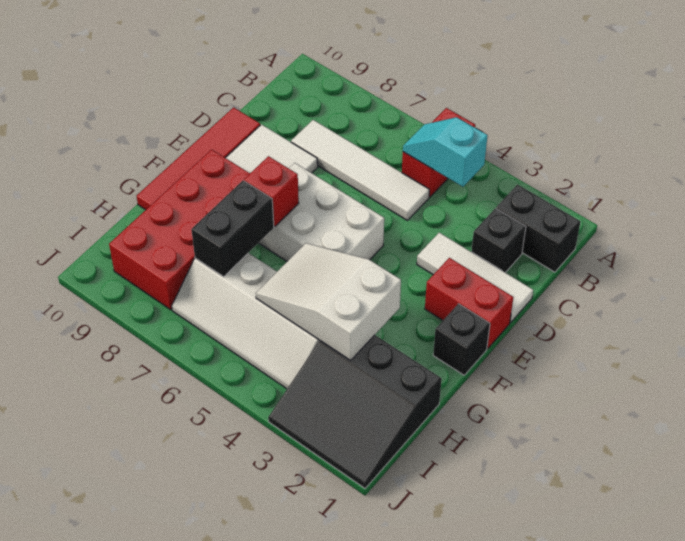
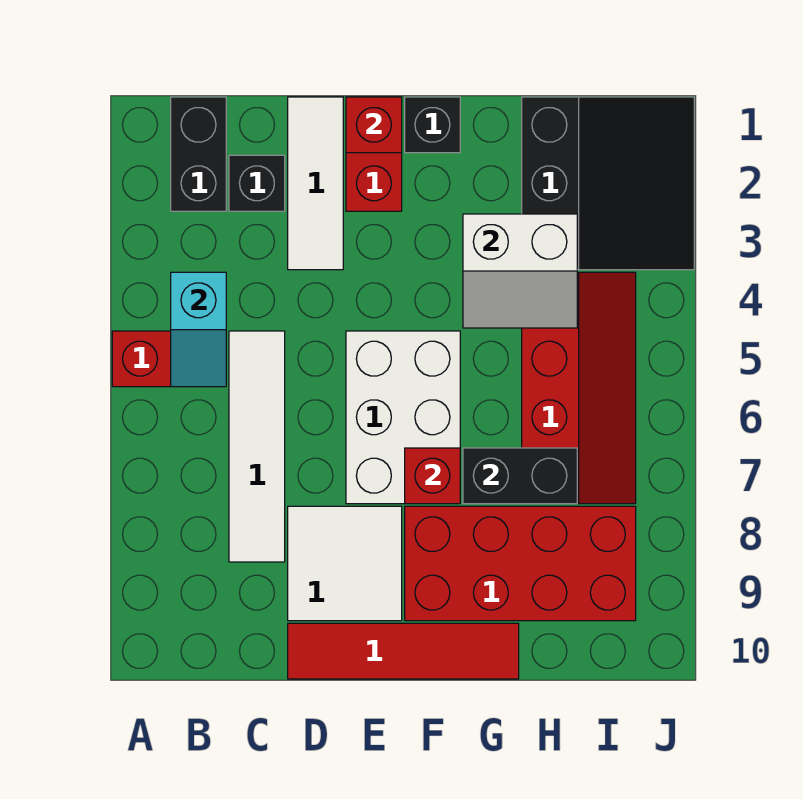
none -> red 1x1 brick [346,97,402,153]
white 2x3 slope [256,243,401,360] -> white 2x2 slope [463,214,577,328]
white 2x4 slope [172,253,320,389] -> red 2x4 slope [522,272,636,504]

